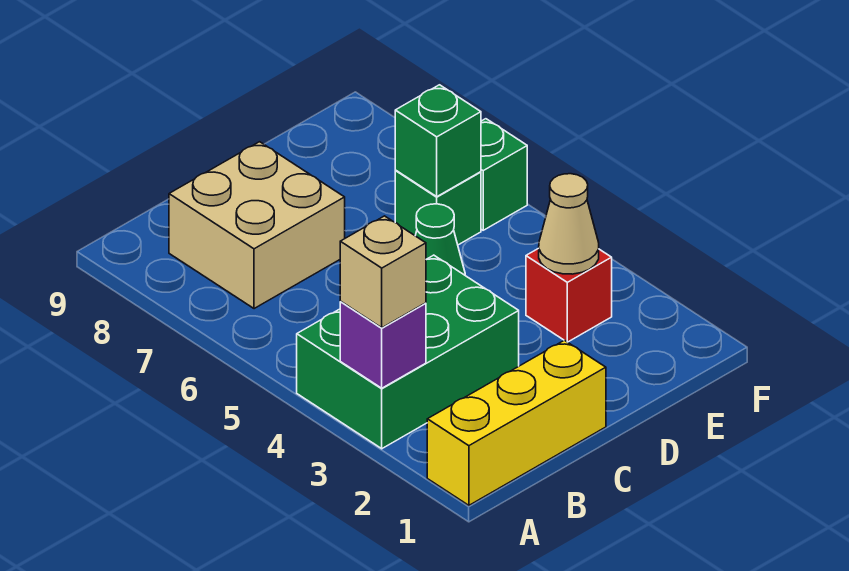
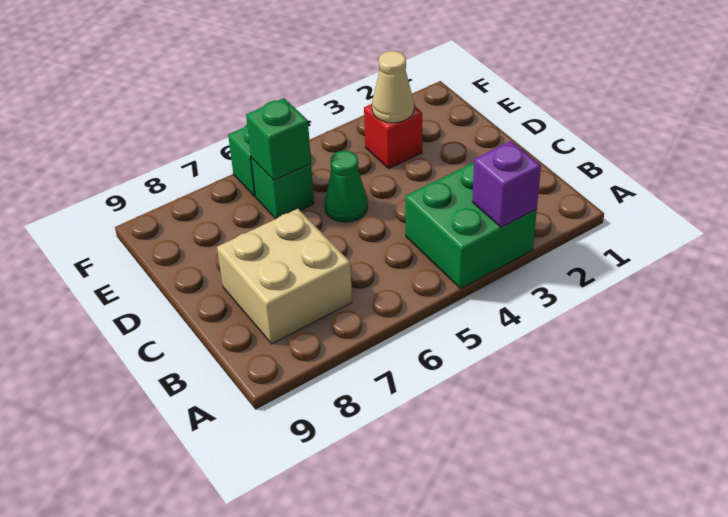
yellow 1x3 brick [427,340,606,505] -> none
green 2x3 brick [297,255,519,449] -> green 2x2 brick [405,163,537,289]
tan 1x1 brick [340,216,426,328] -> none

